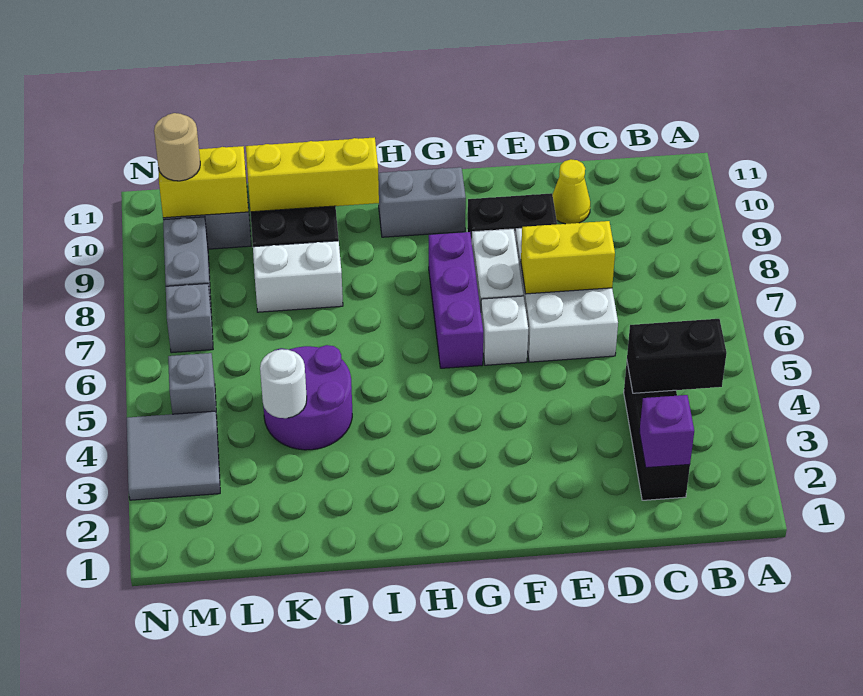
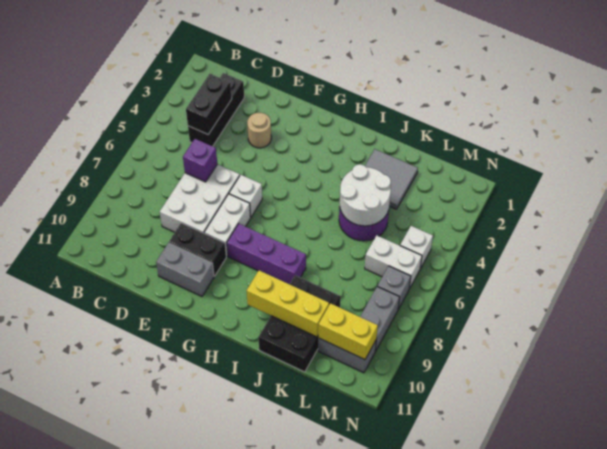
black 1x2 brick [627,319,727,393] -> black 1x2 brick turned to [186,74,232,134]
purple 1x1 brick [639,395,694,468] -> purple 1x1 brick moved to [183,139,217,182]
yellow 1x2 brick [521,221,615,294] -> none
yellow 1x1 cone [552,159,590,224] -> none
purple 1x3 brick [429,232,483,368] -> purple 1x3 brick turned to [227,224,306,284]
grey 1x2 brick [378,167,466,237] -> grey 1x2 brick moved to [156,243,214,296]
white 1x2 brick [253,241,343,312] -> white 1x2 brick moved to [365,235,422,289]
white 1x1 round brick [260,349,307,418] -> white 2x2 round brick [340,164,391,226]
grey 2x2 tile [127,411,220,500] -> grey 2x2 tile moved to [365,149,418,209]
grey 1x1 brick [168,353,217,417] -> white 1x1 brick [400,226,433,269]
tan 1x1 round brick [154,113,200,181] -> tan 1x1 round brick moved to [247,113,271,148]

